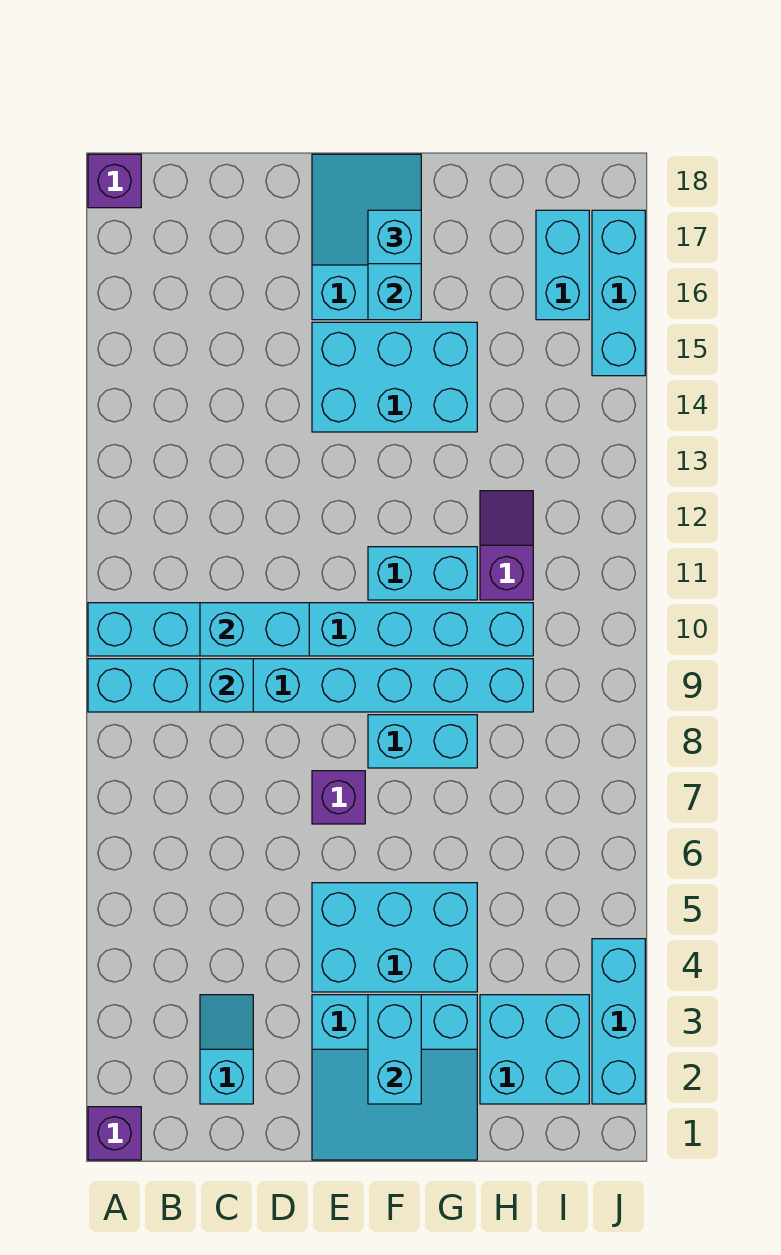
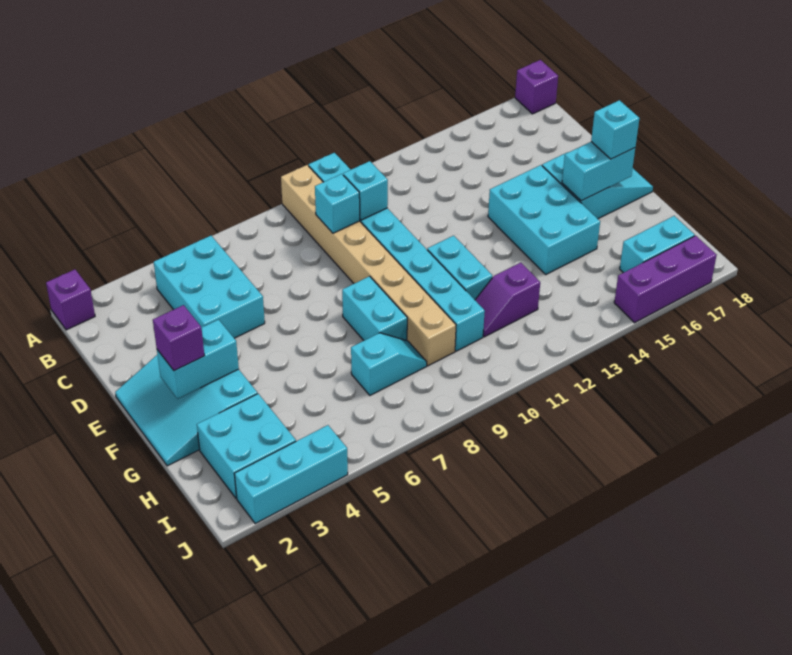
cyan 1x8 brick [88,659,533,712] -> tan 1x8 brick [281,165,456,366]
cyan 1x2 slope [200,995,253,1104] -> cyan 1x2 slope moved to [351,333,427,395]
cyan 1x2 brick [200,603,309,656] -> cyan 1x1 brick [343,161,388,220]
cyan 2x3 brick [312,883,477,992] -> cyan 2x3 brick moved to [154,236,265,338]
purple 1x1 brick [312,771,365,824] -> purple 1x1 brick moved to [153,305,204,371]
purple 1x2 slope [480,491,533,600] -> purple 1x2 slope turned to [475,263,540,337]
cyan 1x3 brick [592,210,645,376] -> purple 1x3 brick [614,236,717,323]

